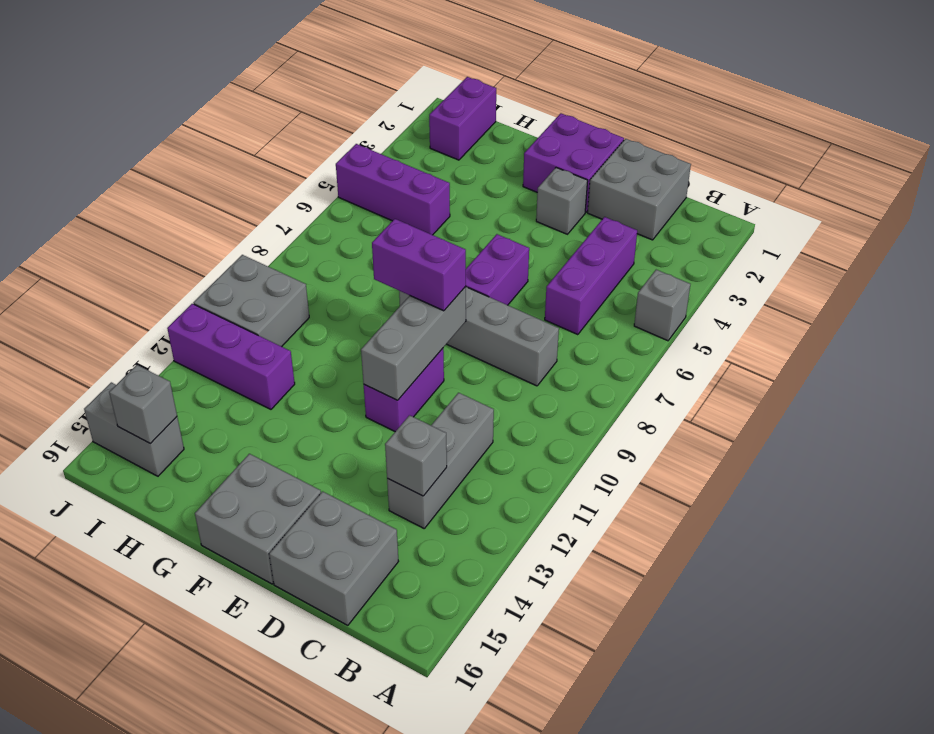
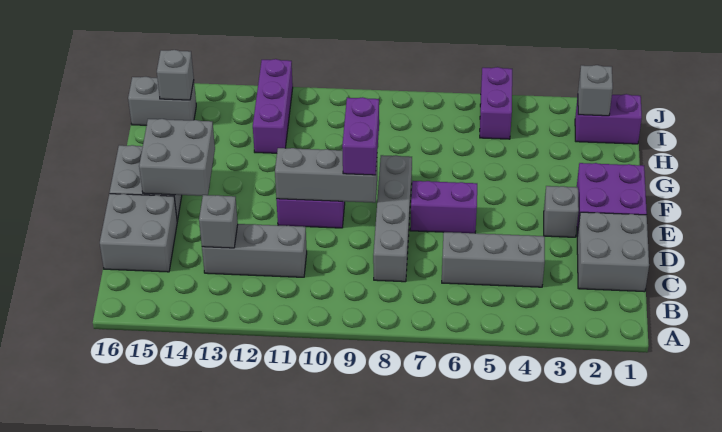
grey 1x1 brick [634,270,690,341] -> grey 1x1 brick moved to [578,65,613,116]
purple 1x3 brick [545,217,637,335] -> grey 1x3 brick [442,232,545,287]
purple 1x3 brick [336,144,450,235] -> purple 1x2 brick [480,67,512,139]
grey 2x2 brick [194,255,309,347] -> grey 2x2 brick moved to [139,119,215,196]
grey 1x2 brick [84,382,184,476] -> grey 1x2 brick turned to [128,77,196,125]

